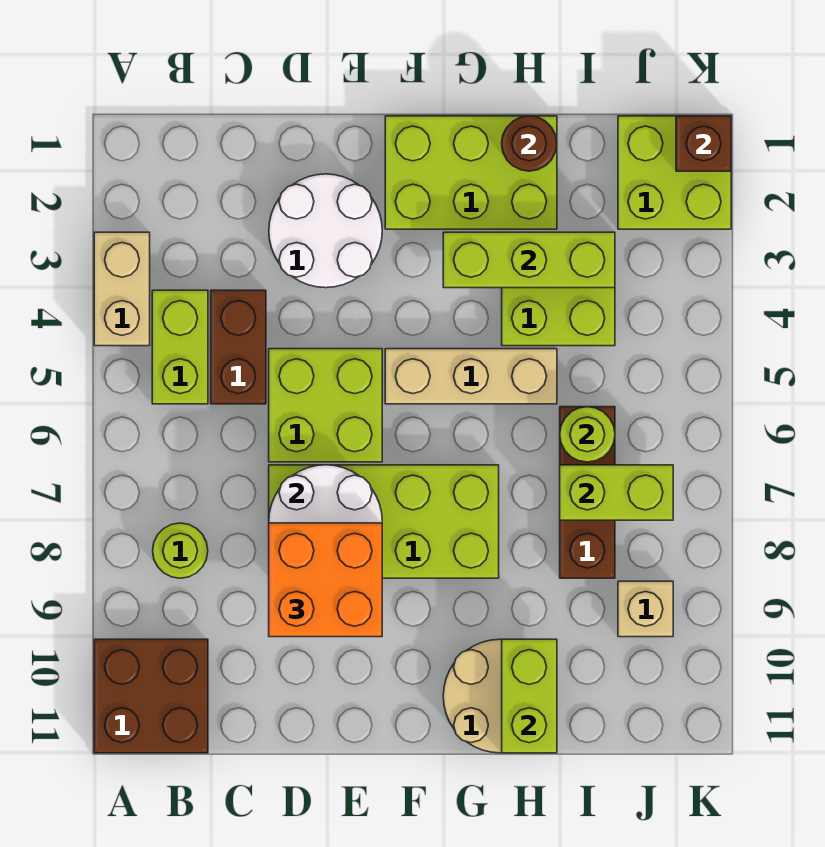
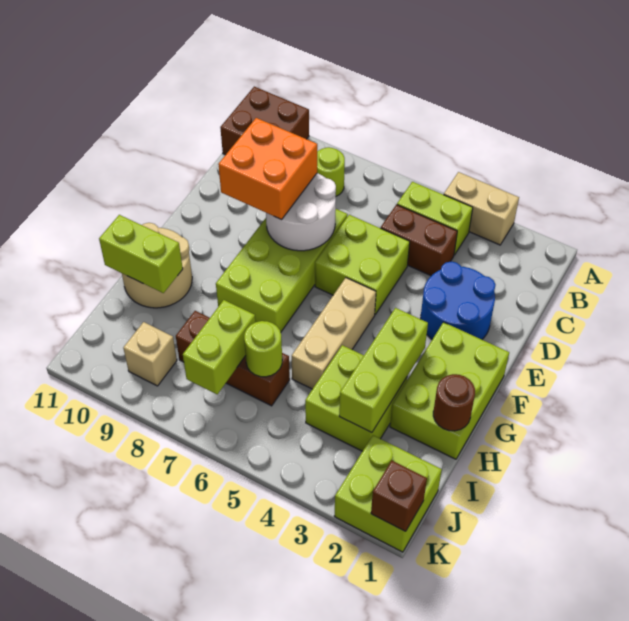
white 2x2 round brick [269,174,382,288] -> blue 2x2 round brick [421,261,496,340]

